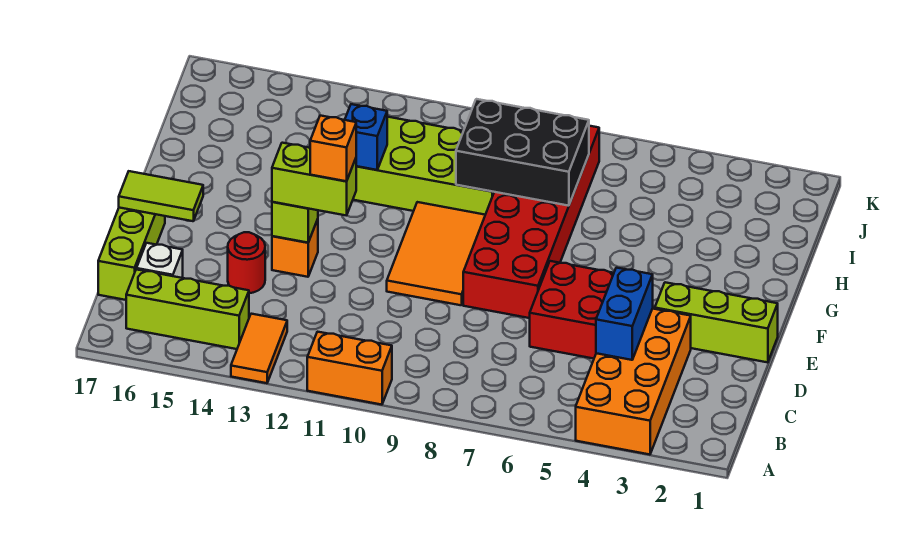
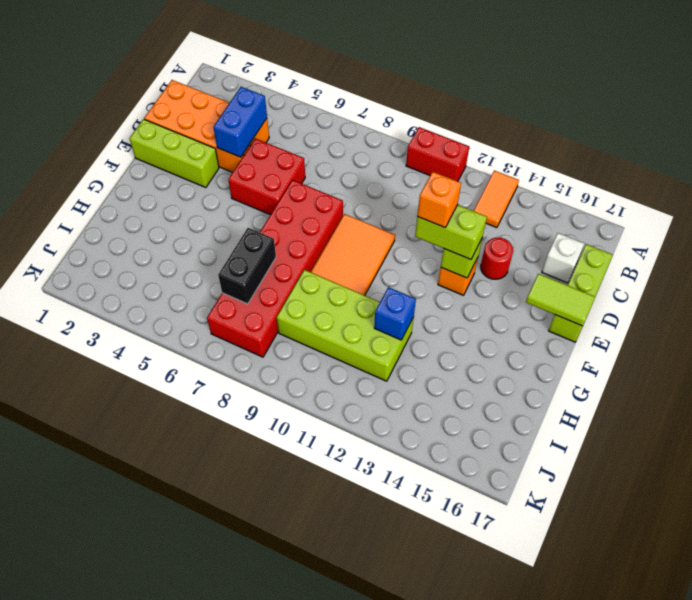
orange 2x4 brick [576,309,691,455] -> orange 2x4 brick turned to [144,80,269,172]
orange 1x2 brick [307,332,392,405] -> red 1x2 brick [406,127,469,181]
lime 1x3 brick [126,269,249,349] -> none
black 2x3 brick [456,99,589,206] -> black 1x2 brick [218,228,276,304]

